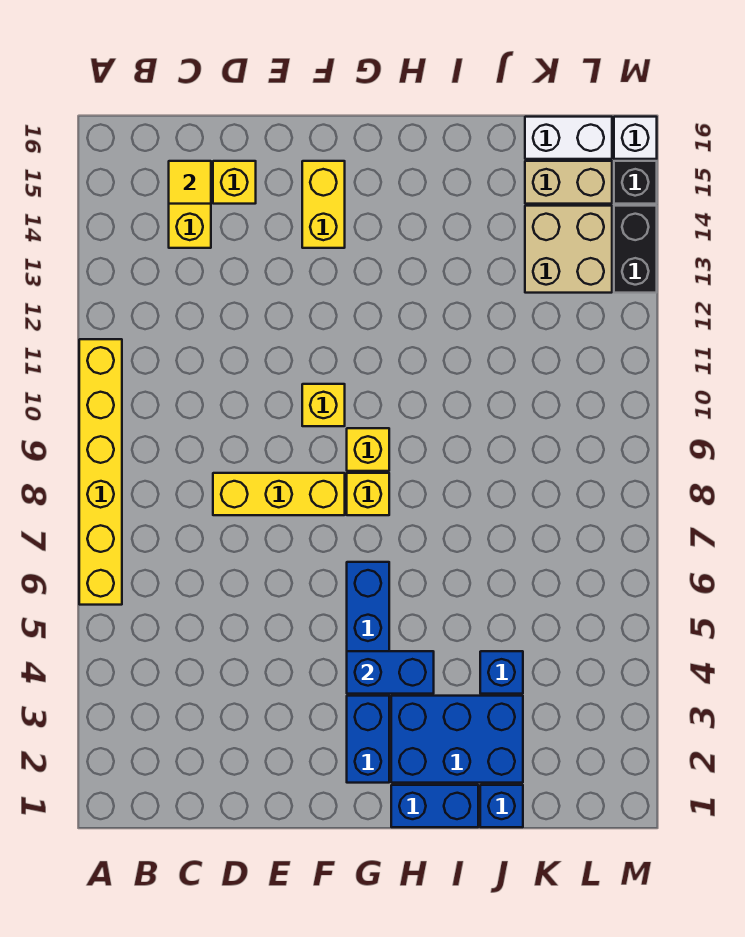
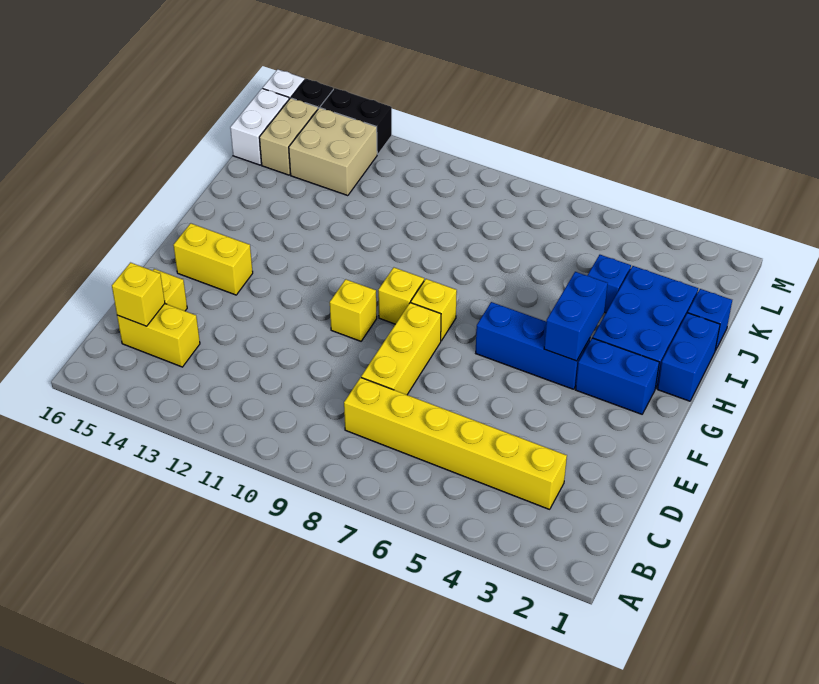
yellow 1x6 brick [79,339,122,605] -> yellow 1x6 brick moved to [344,377,567,509]
yellow 1x1 tile [169,161,211,204] -> yellow 1x1 brick [112,263,165,326]

